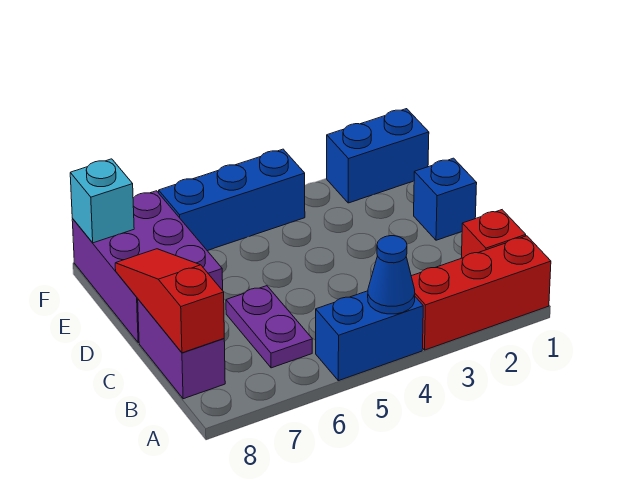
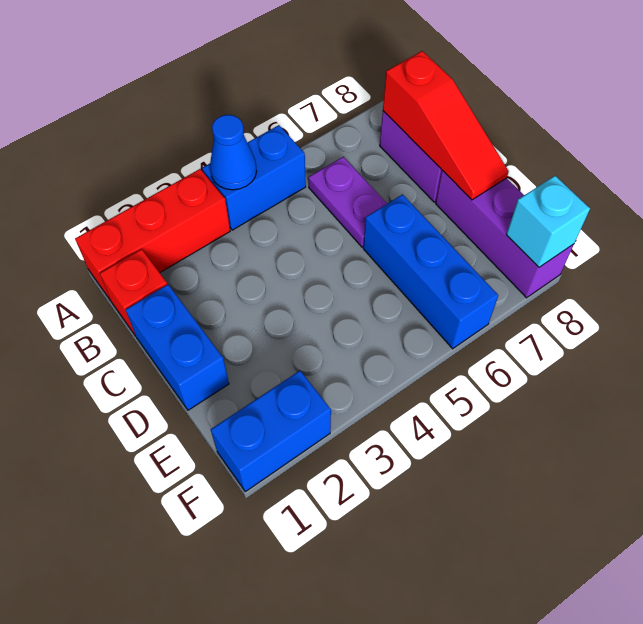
blue 1x1 brick [414,158,477,240] -> blue 1x2 brick [126,284,229,410]
purple 2x3 brick [72,191,223,343] -> purple 1x3 brick [436,170,574,298]
blue 1x3 brick [159,149,305,251] -> blue 1x3 brick turned to [363,195,498,349]

